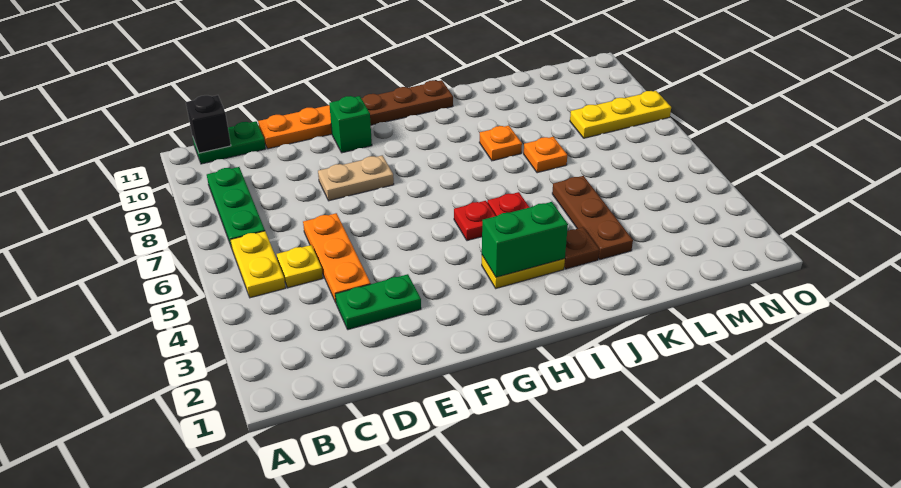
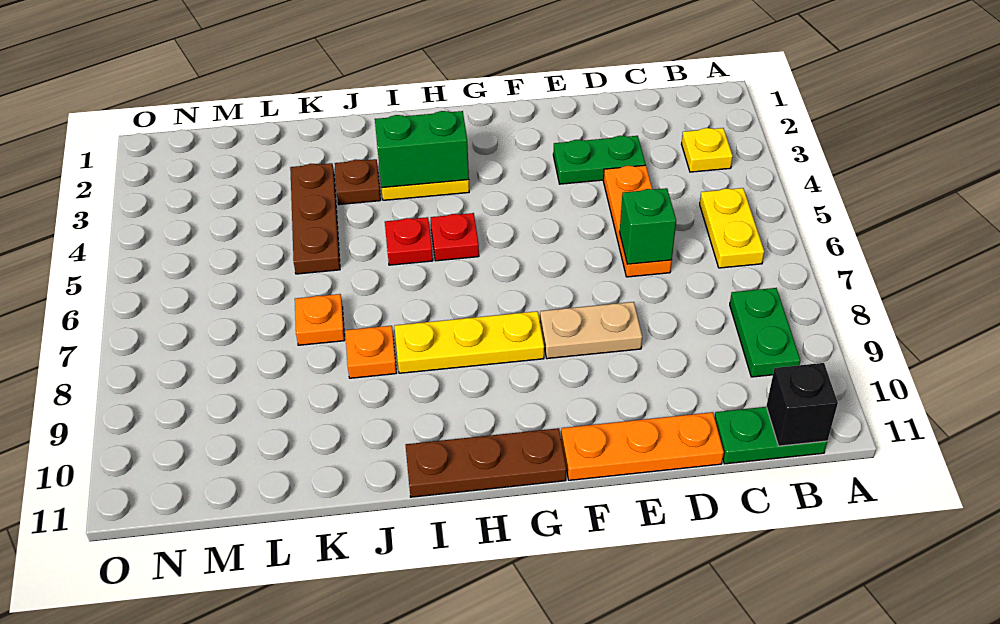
green 1x3 plate [207,167,265,248] -> green 1x2 plate [730,288,800,377]
yellow 1x1 plate [277,245,323,288] -> yellow 1x1 plate moved to [682,128,733,172]
green 1x1 brick [329,96,372,153] -> green 1x1 brick moved to [620,188,676,264]
yellow 1x3 plate [570,91,671,138] -> yellow 1x3 plate moved to [394,311,544,373]

